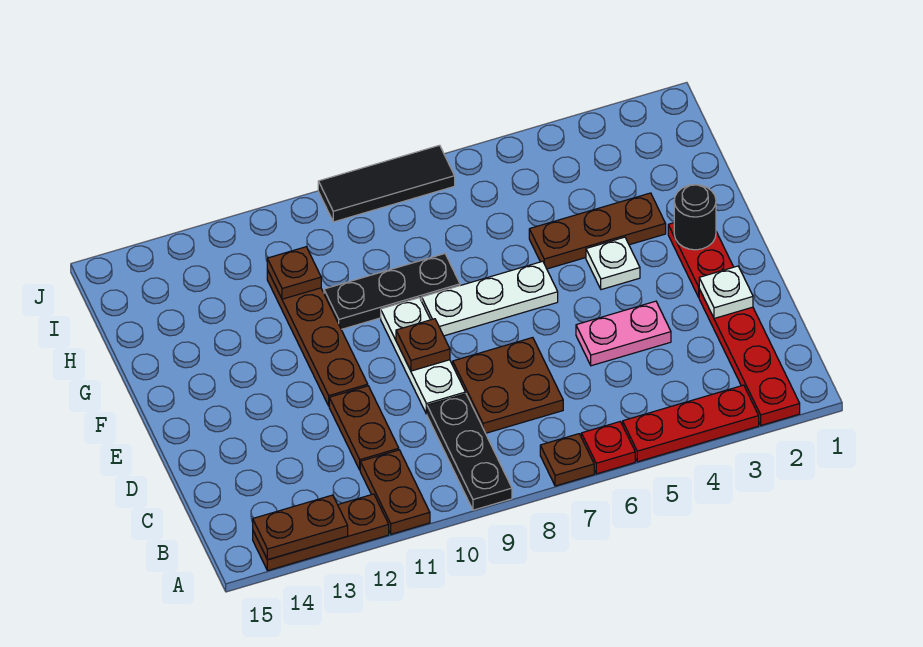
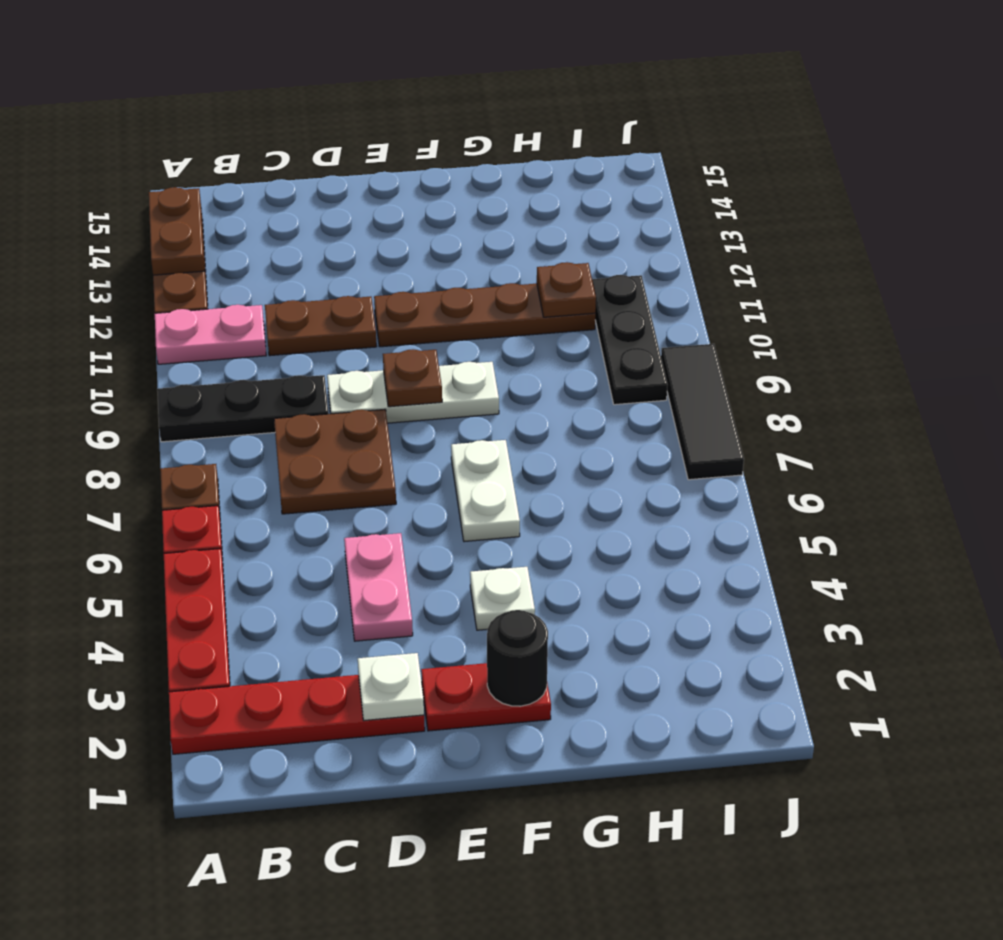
brown 1x2 plate [360,450,430,534] -> pink 1x2 plate [155,305,266,364]
white 1x3 plate [422,261,558,336] -> white 1x2 plate [451,440,520,542]
brown 1x3 plate [529,193,666,269] -> none
black 1x3 plate [324,254,460,329] -> black 1x3 plate moved to [592,275,668,405]

